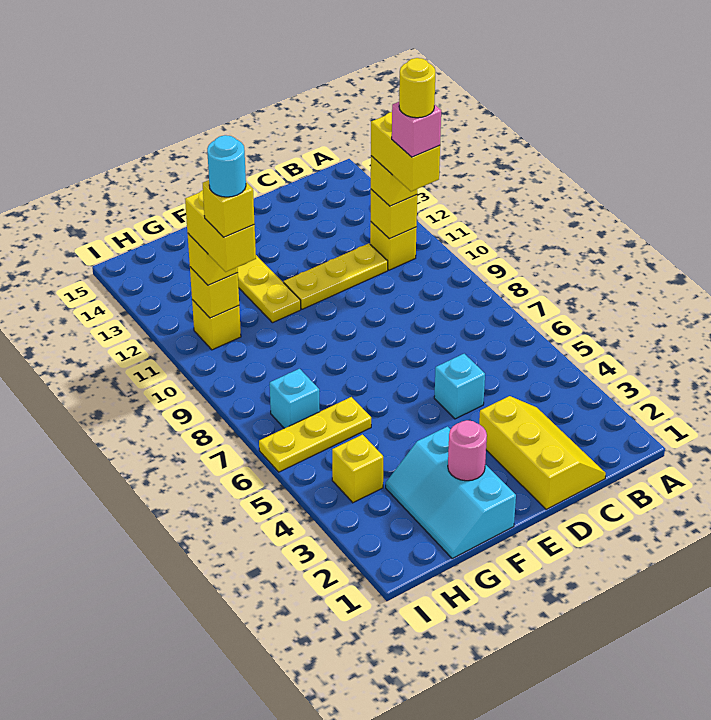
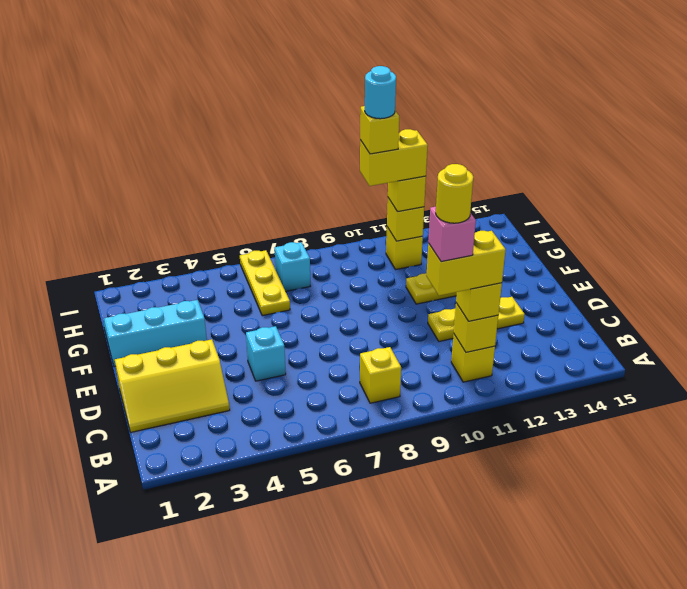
yellow 1x3 plate [284,243,388,309] -> yellow 1x3 plate turned to [428,297,525,341]
pink 1x1 round brick [448,420,487,481] -> none
yellow 1x1 brick [332,434,383,503] -> yellow 1x1 brick moved to [360,347,401,403]

